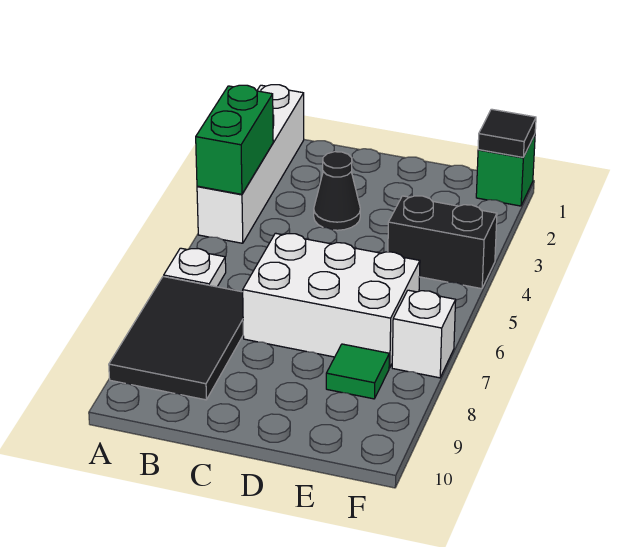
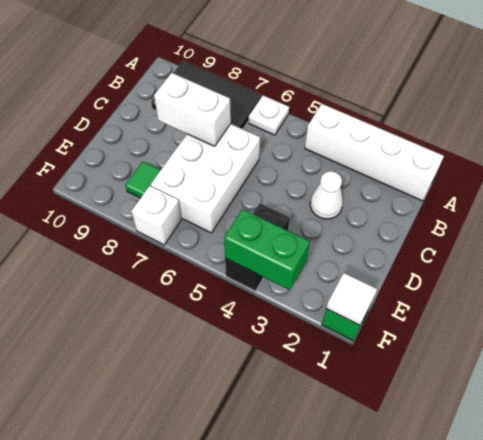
green 1x2 brick [196,85,273,194] -> green 1x2 brick moved to [224,209,310,290]
black 1x1 cone [314,152,360,230] -> white 1x1 cone [310,171,343,219]
none -> white 1x2 brick [154,73,231,146]
black 1x1 tile [478,109,536,157] -> white 1x1 tile [326,273,377,325]

